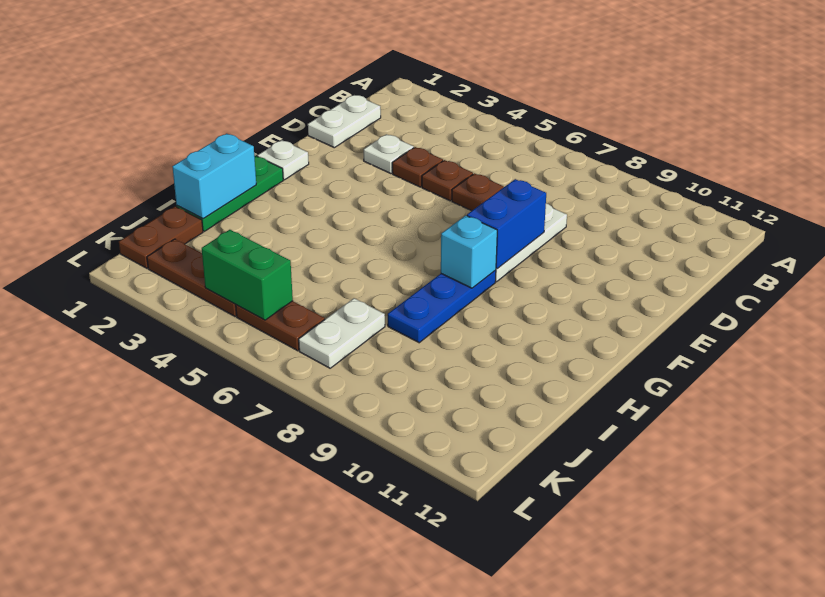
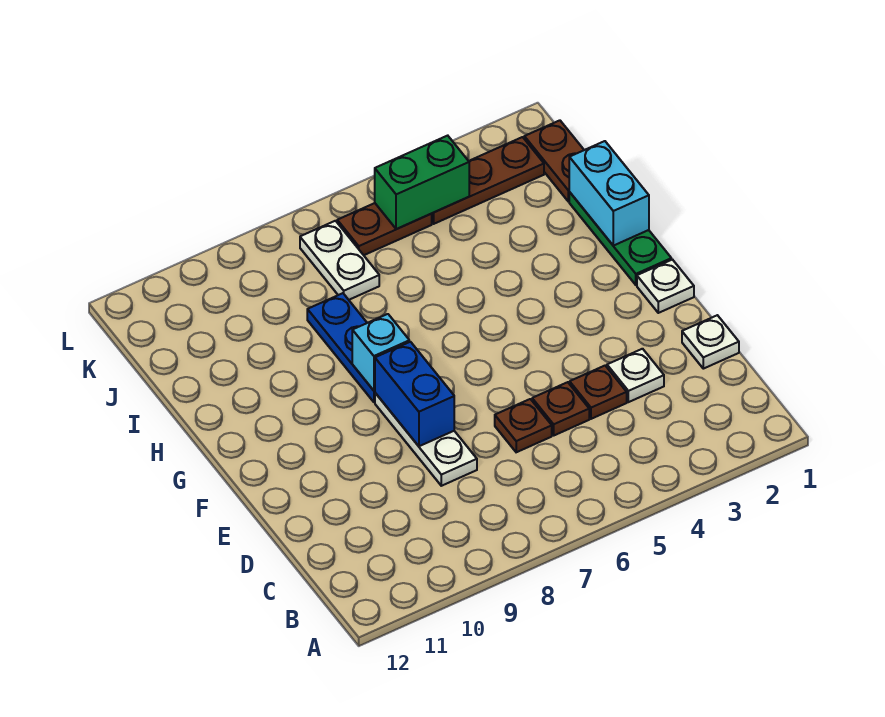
white 1x2 plate [308,95,381,148] -> white 1x1 plate [682,315,739,369]

